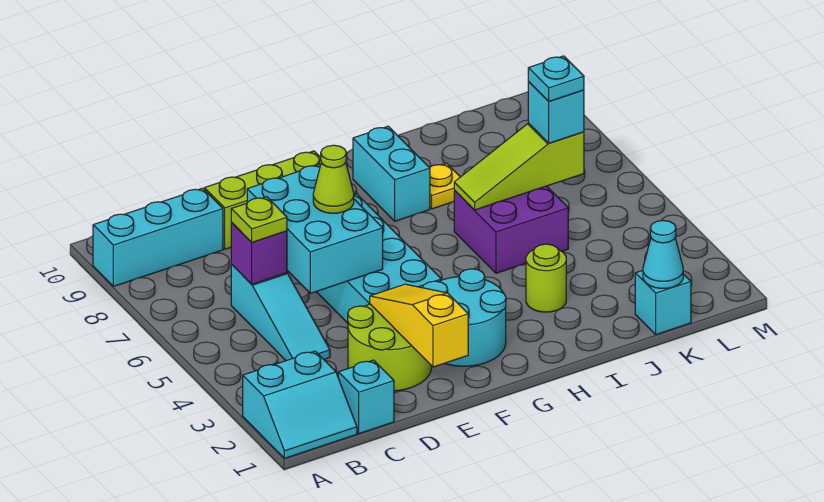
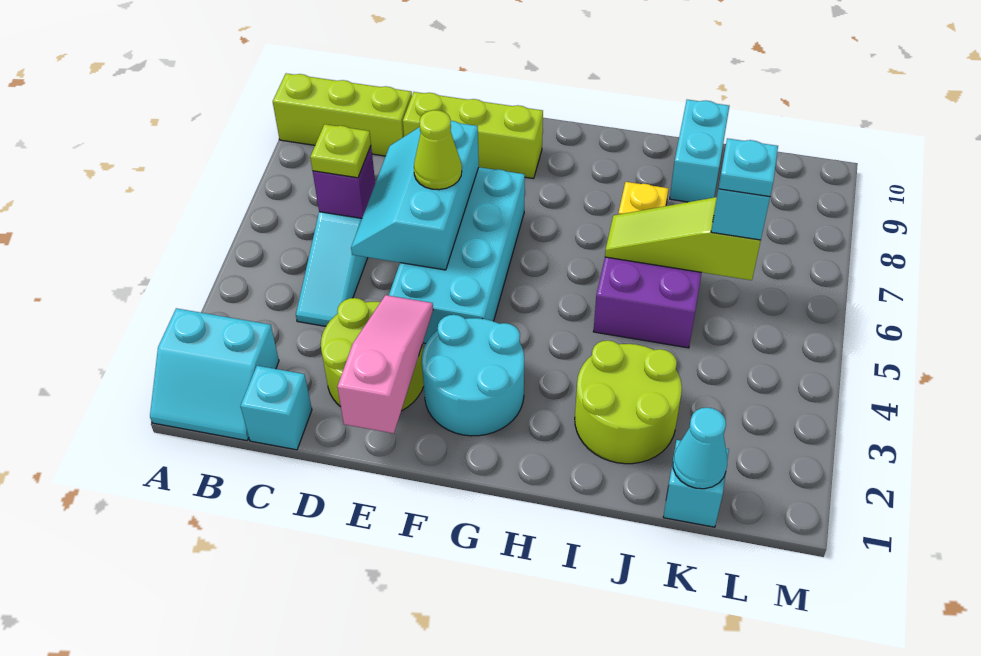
cyan 1x3 brick [93,188,223,286] -> lime 1x3 brick [273,73,412,156]
cyan 2x3 brick [247,164,383,293] -> cyan 2x3 slope [351,121,479,270]
yellow 1x3 slope [370,284,468,367] -> pink 1x3 slope [338,295,433,433]
cyan 1x2 brick [353,126,430,221] -> cyan 1x2 brick moved to [670,100,729,202]
lime 1x1 round brick [526,244,566,312] -> lime 2x2 round brick [575,340,682,464]

